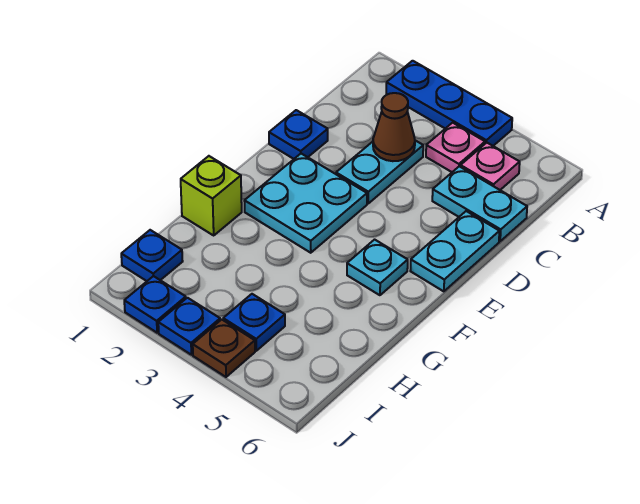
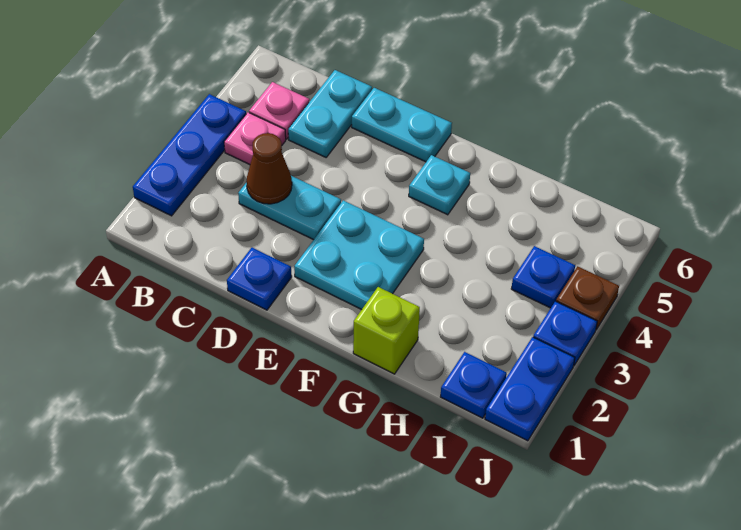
blue 1x1 plate [124,276,186,333] -> blue 1x2 plate [485,337,575,441]

